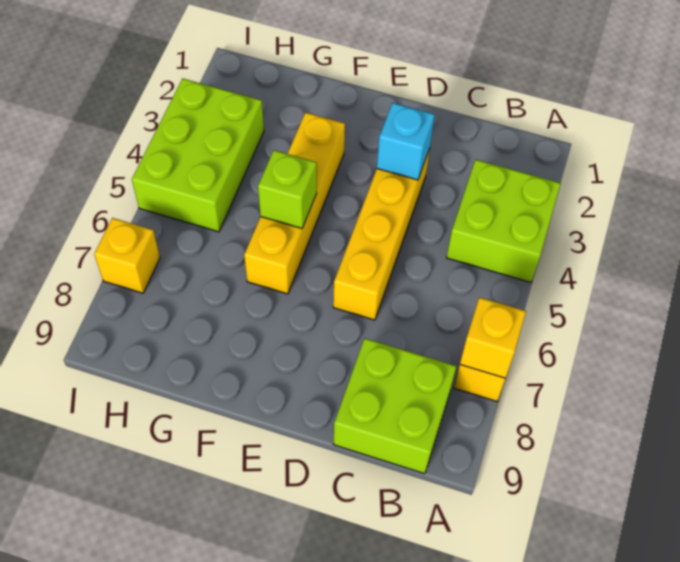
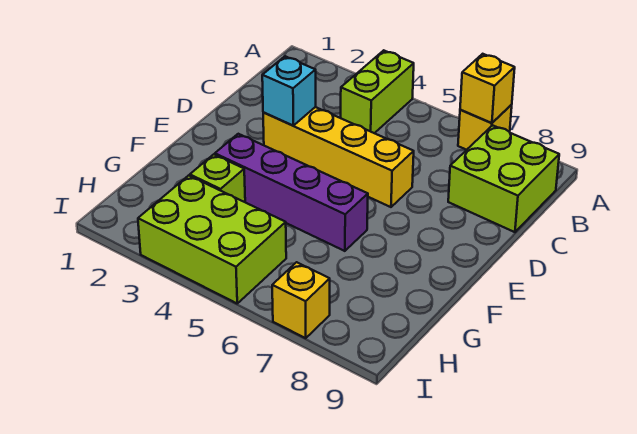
lime 2x2 brick [447,160,561,282] -> lime 1x2 brick [341,50,414,133]
yellow 1x4 brick [244,112,345,294] -> purple 1x4 brick [215,134,368,251]
lime 1x1 brick [258,150,317,228] -> lime 1x1 brick moved to [190,154,245,202]

